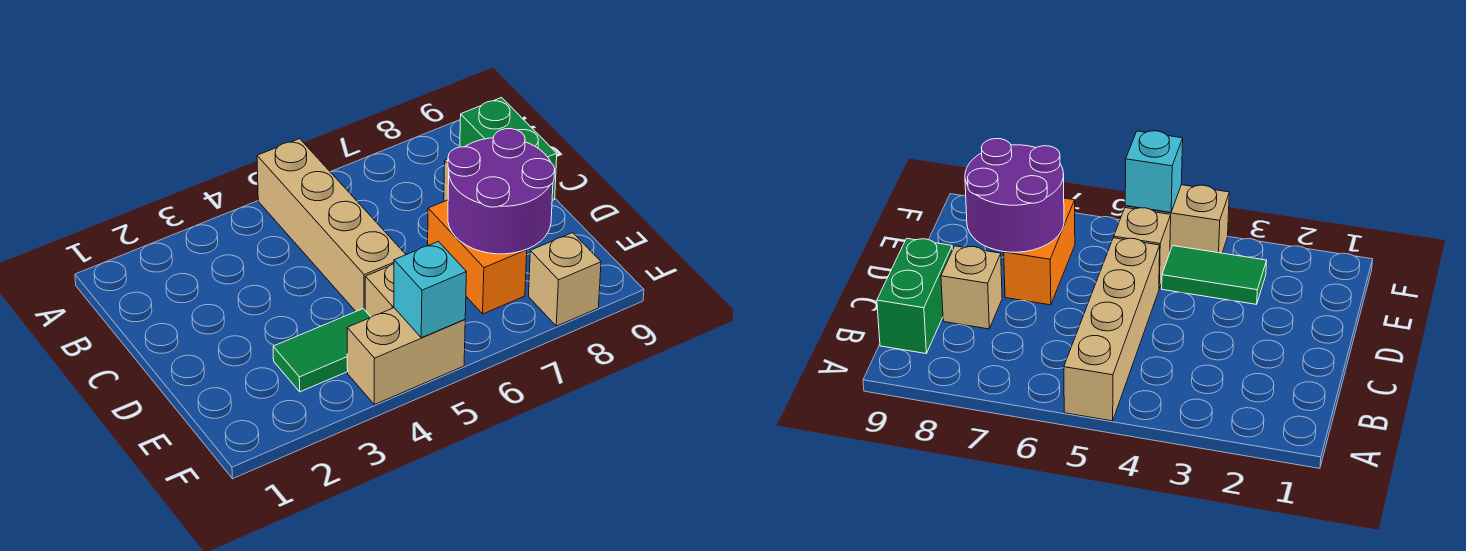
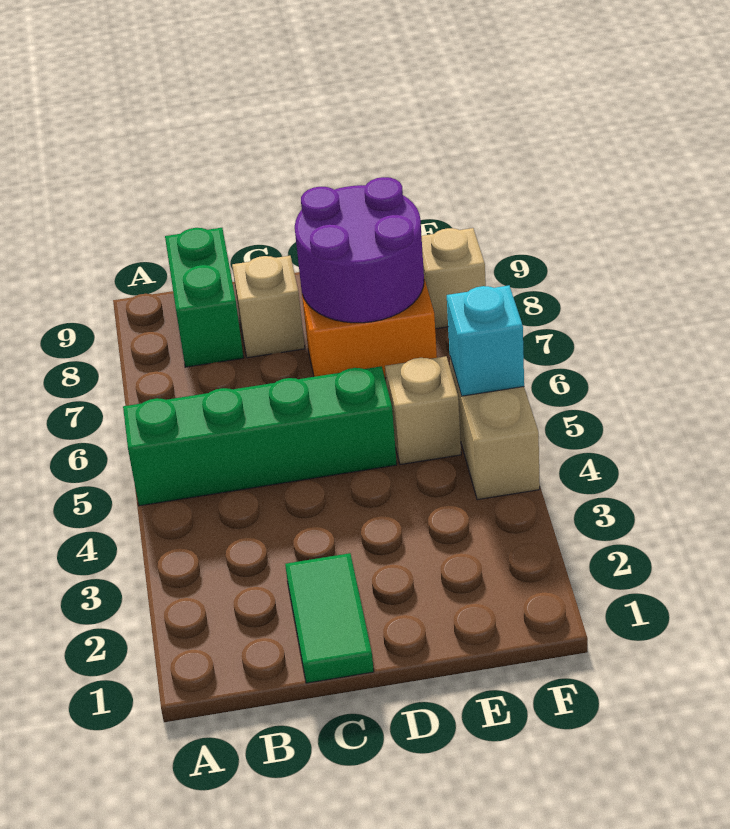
tan 1x4 brick [257,139,406,311] -> green 1x4 brick [123,366,397,506]
green 1x2 brick [460,98,557,200] -> green 1x2 brick turned to [165,228,244,367]
green 1x2 tile [273,309,371,392] -> green 1x2 tile moved to [285,553,374,683]

